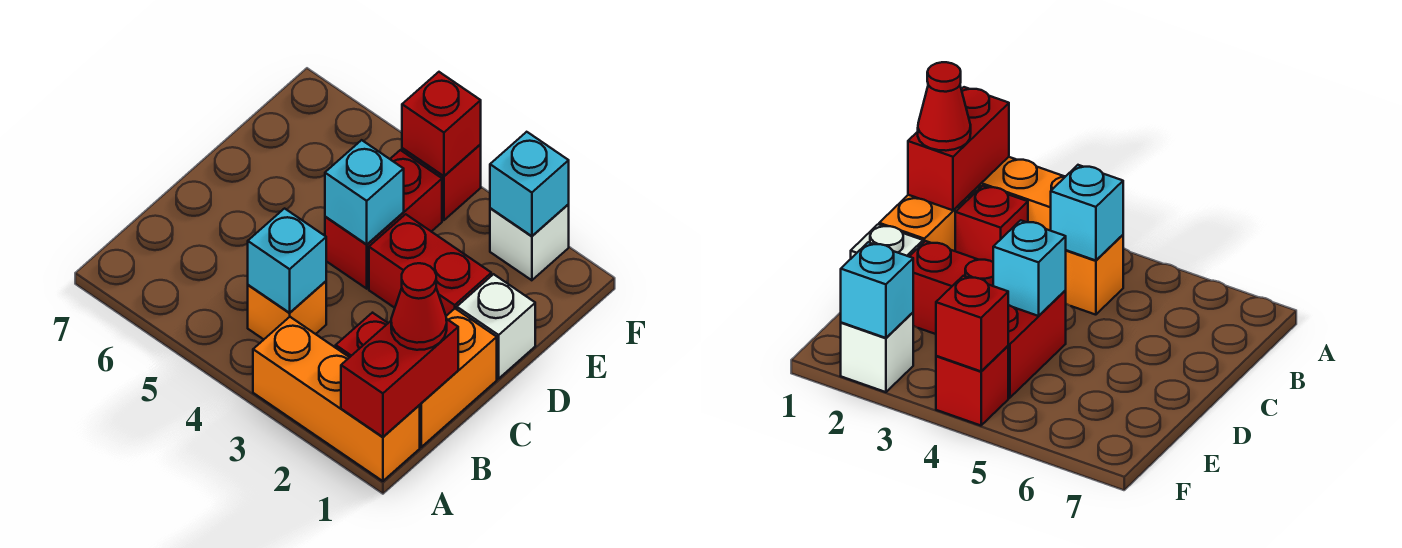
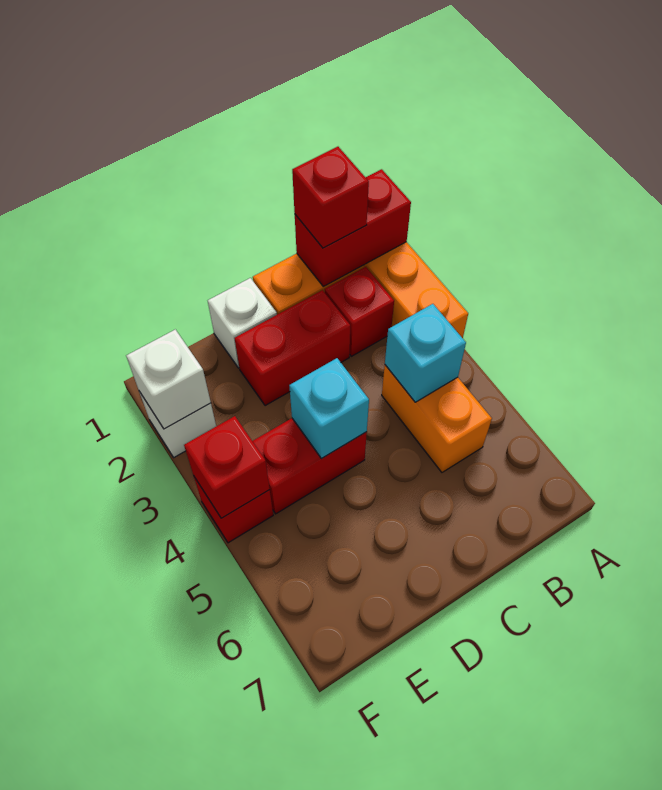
red 1x1 cone [391,263,447,350] -> red 1x1 brick [292,147,369,248]
orange 1x1 brick [248,281,326,339] -> orange 1x2 brick [382,365,492,472]
red 1x2 brick [369,214,491,316] -> red 1x2 brick turned to [235,290,350,406]
cyan 1x1 brick [490,132,569,236] -> white 1x1 brick [126,329,211,429]

